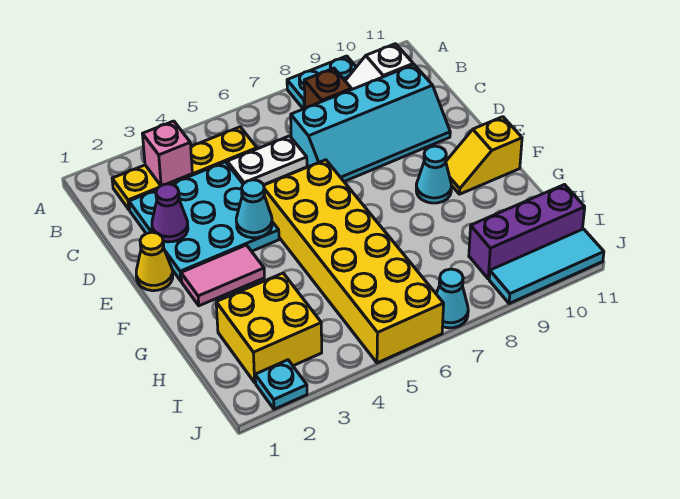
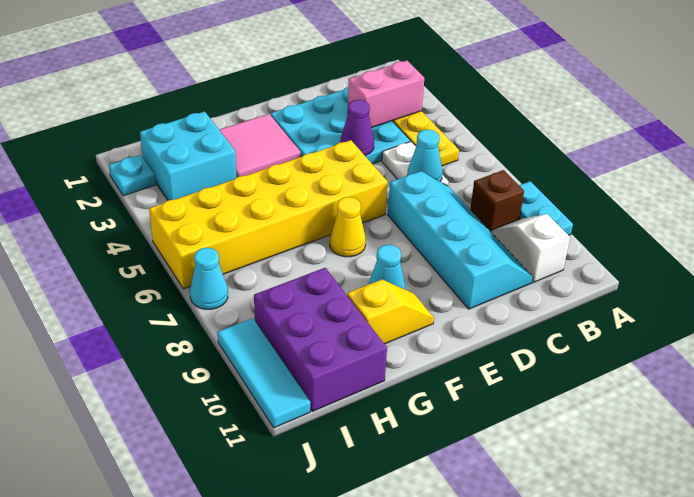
pink 1x1 brick [143,121,192,185] -> pink 1x2 brick [348,61,424,128]
cyan 2x4 slope [291,65,450,181] -> cyan 2x4 slope turned to [388,171,533,309]
purple 1x1 cone [152,184,188,242] -> purple 1x1 cone moved to [340,100,374,156]
yellow 1x1 cone [136,232,173,291] -> yellow 1x1 cone moved to [330,197,366,257]
cyan 1x1 cone [236,180,272,238] -> cyan 1x1 cone moved to [408,129,442,182]
pink 1x2 tile [181,245,264,306] -> pink 2x2 tile [219,114,301,177]
yellow 1x2 slope [446,117,522,194] -> yellow 1x2 slope turned to [347,280,434,344]
yellow 2x2 brick [216,273,322,383] -> cyan 2x2 brick [140,111,237,200]
purple 1x3 brick [469,185,585,279] -> purple 2x3 brick [254,268,387,411]

